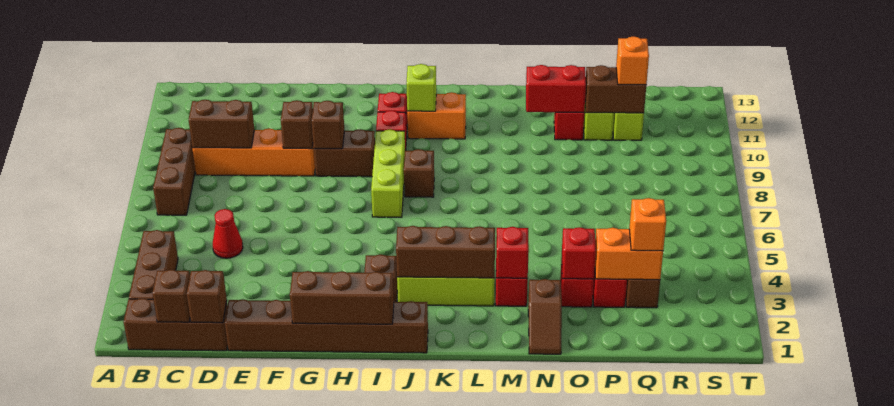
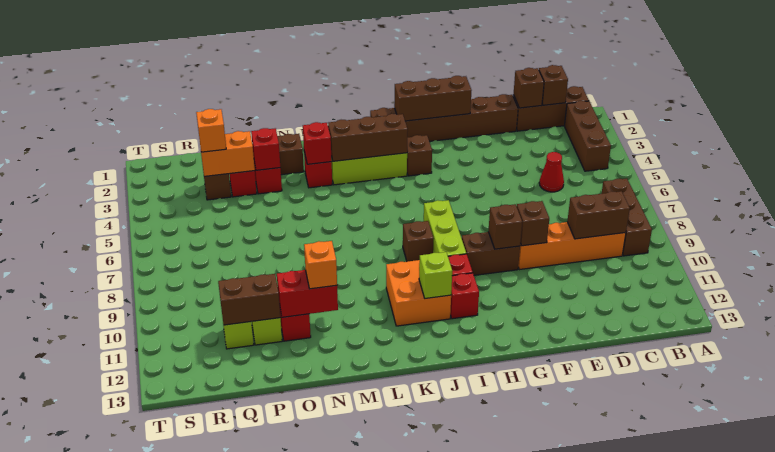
orange 1x2 brick [407,92,466,139] -> orange 2x2 brick [386,260,451,326]
orange 1x1 brick [616,37,649,85] -> orange 1x1 brick moved to [304,241,337,289]

